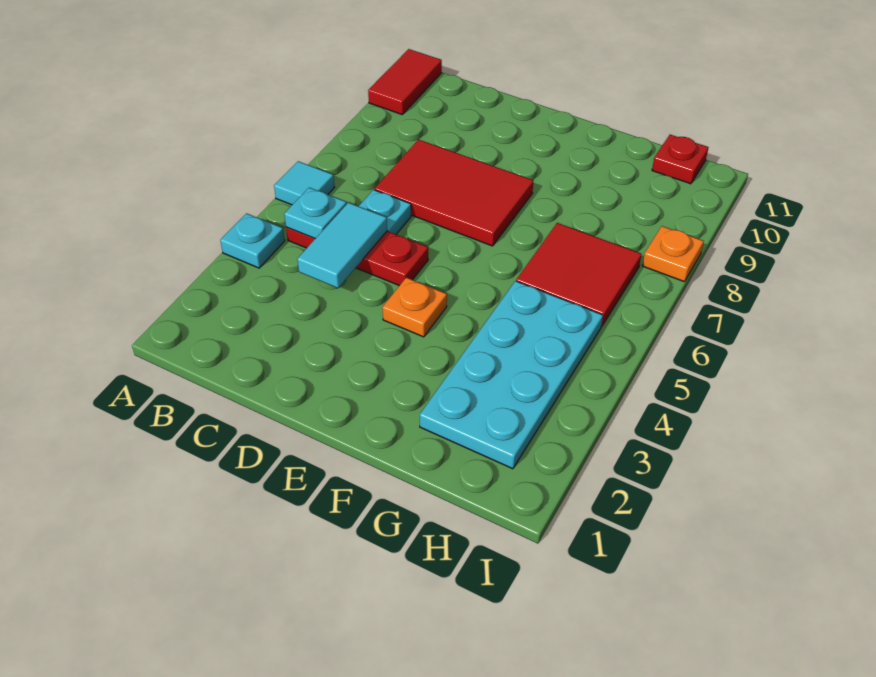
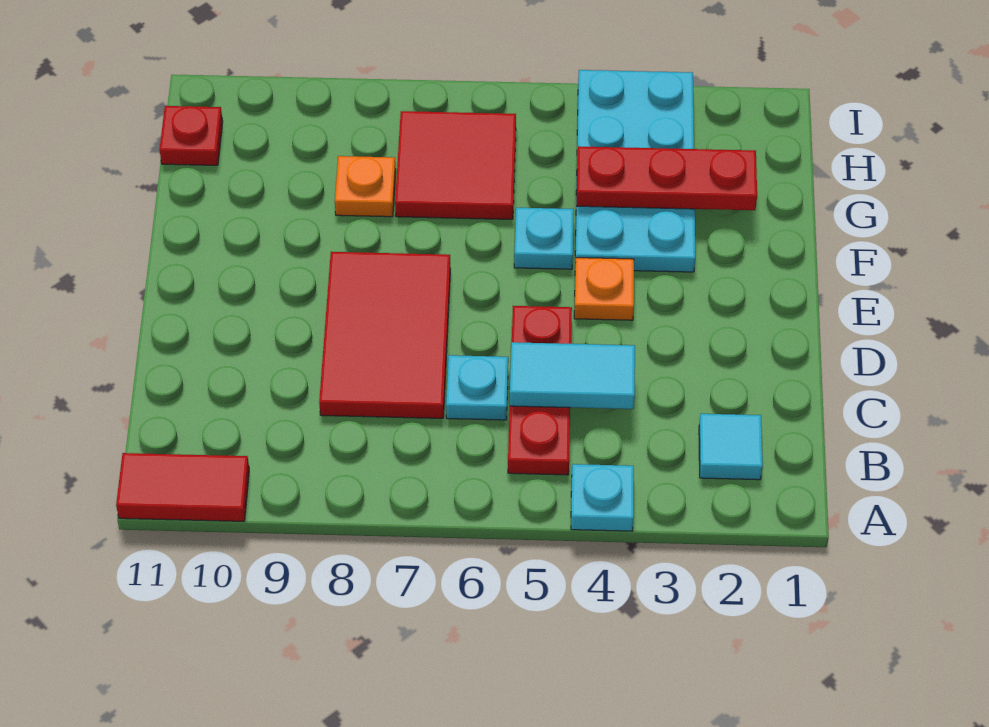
cyan 1x1 tile [274,161,335,205] -> cyan 1x1 tile moved to [699,414,763,480]
cyan 1x1 plate [284,188,347,239] -> cyan 1x1 plate moved to [514,208,574,269]
cyan 2x4 plate [420,281,603,469] -> cyan 2x4 plate turned to [575,70,695,272]
none -> red 1x3 plate [577,146,757,210]
orange 1x1 plate [642,226,704,282] -> orange 1x1 plate moved to [335,156,396,217]

